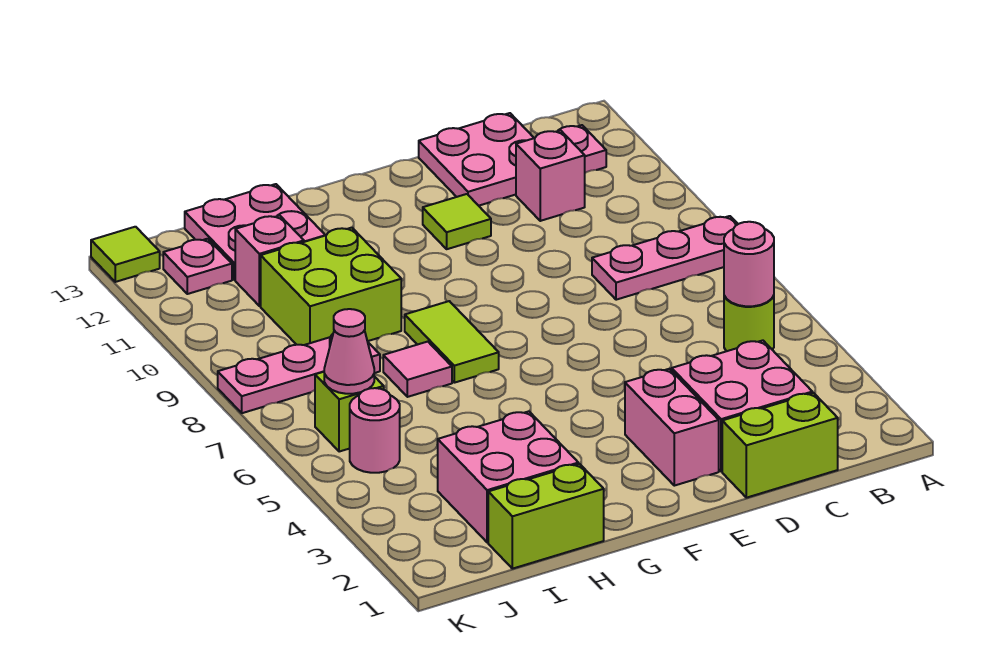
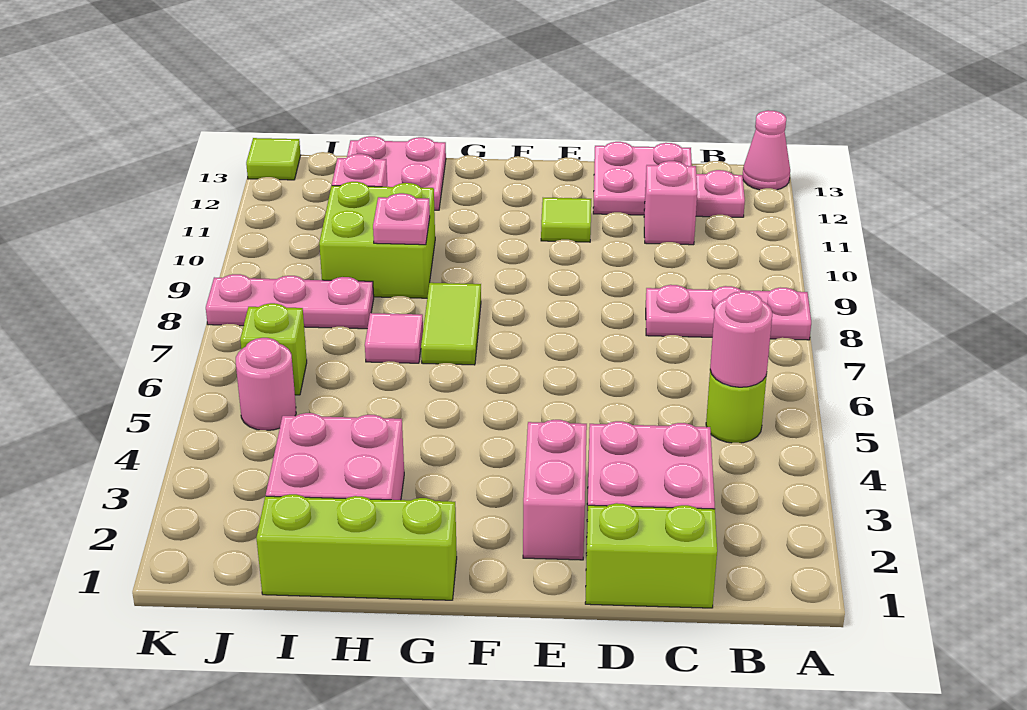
lime 1x2 brick [488,464,604,569] -> lime 1x3 brick [256,494,457,600]
pink 1x1 cone [324,309,374,394] -> pink 1x1 cone moved to [743,110,790,190]
pink 1x1 plate [163,239,232,294] -> pink 1x1 plate moved to [373,193,430,245]

